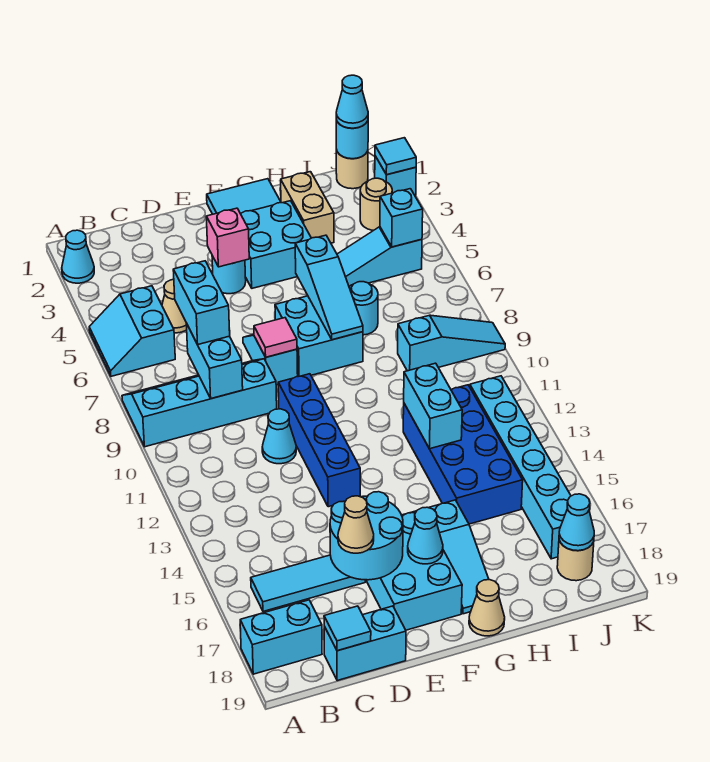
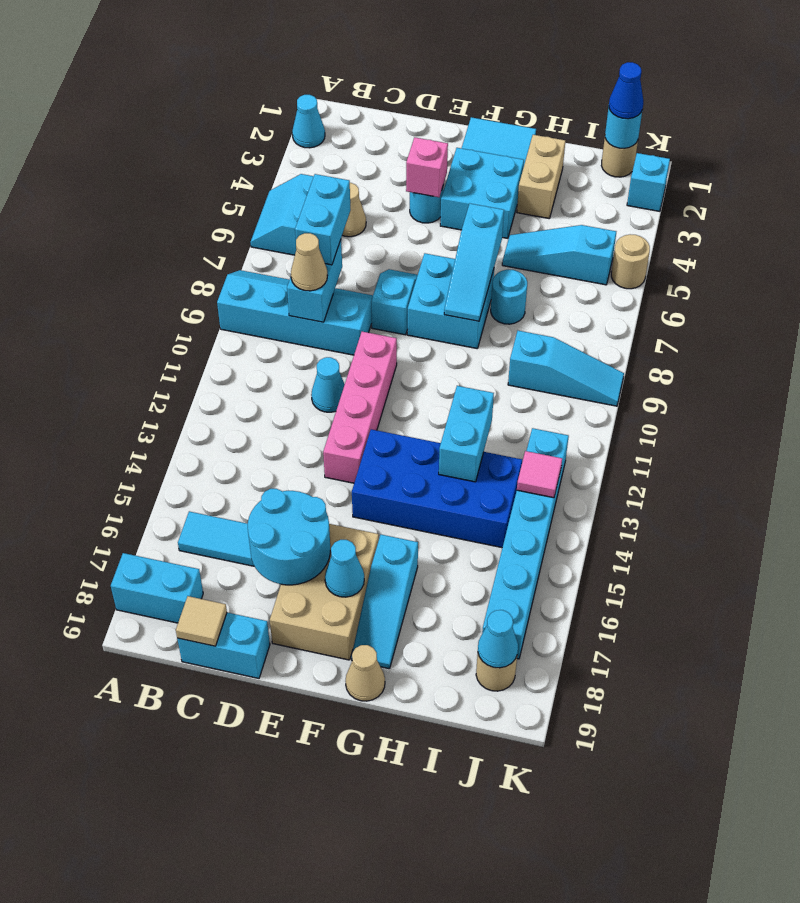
cyan 1x1 tile [324,606,371,651] -> tan 1x1 tile [176,596,227,646]
tan 1x1 cone [338,496,374,553] -> tan 1x1 cone moved to [291,233,327,291]
pink 1x1 tile [254,318,297,357] -> pink 1x1 tile moved to [517,451,562,498]
blue 1x4 brick [278,374,360,507] -> pink 1x4 brick [323,332,397,483]
cyan 2x3 brick [366,511,462,630] -> tan 2x3 brick [270,524,379,660]
blue 2x4 brick [403,385,523,524] -> blue 2x4 brick turned to [352,429,522,548]
cyan 1x1 cone [336,75,368,128] -> blue 1x1 cone [609,62,643,119]
tan 1x1 round brick [360,178,392,230] -> tan 1x1 round brick moved to [611,235,650,289]
cyan 1x1 brick [380,189,423,247] -> none
cyan 1x1 tile [375,138,416,175] -> none

